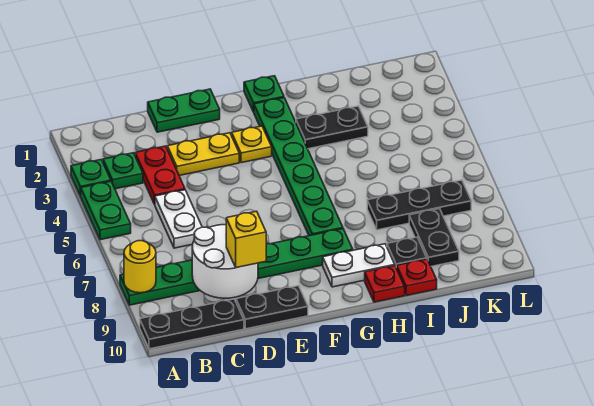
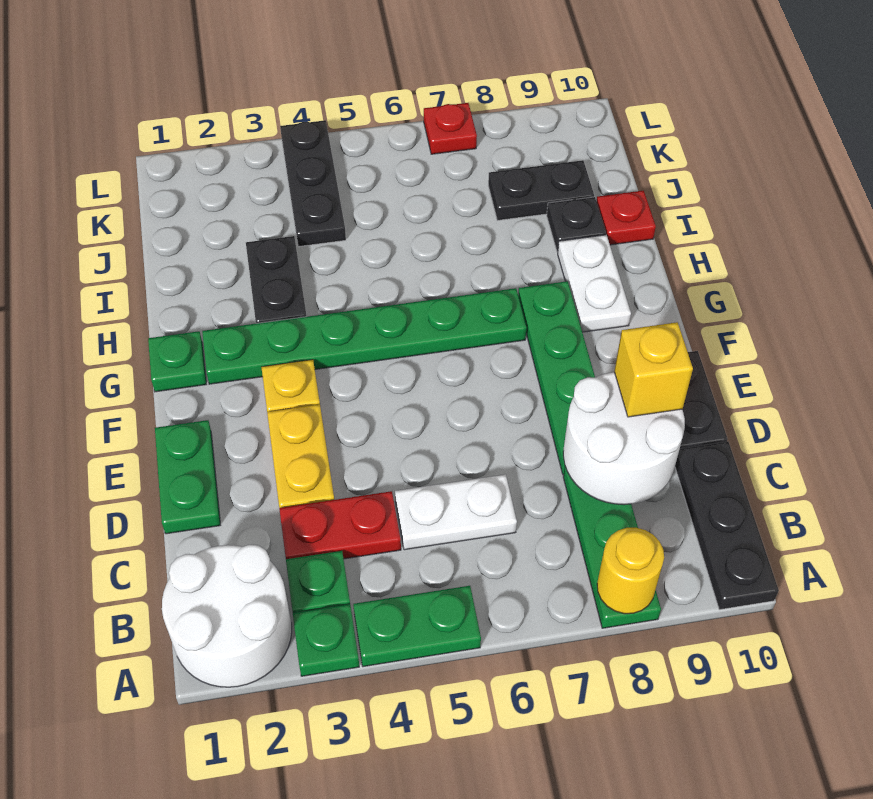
none -> white 2x2 round brick [162,545,292,687]
red 1x1 plate [365,266,405,302] -> red 1x1 plate moved to [424,103,477,154]
black 1x3 plate [367,180,471,230] -> black 1x3 plate moved to [280,120,346,247]

